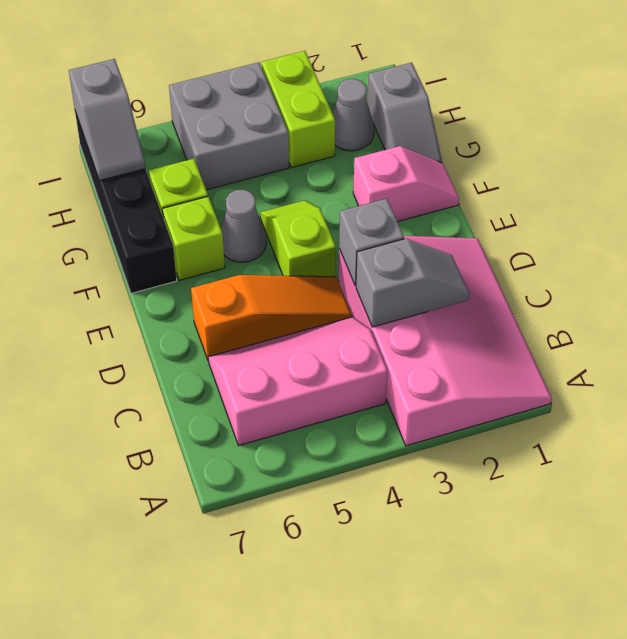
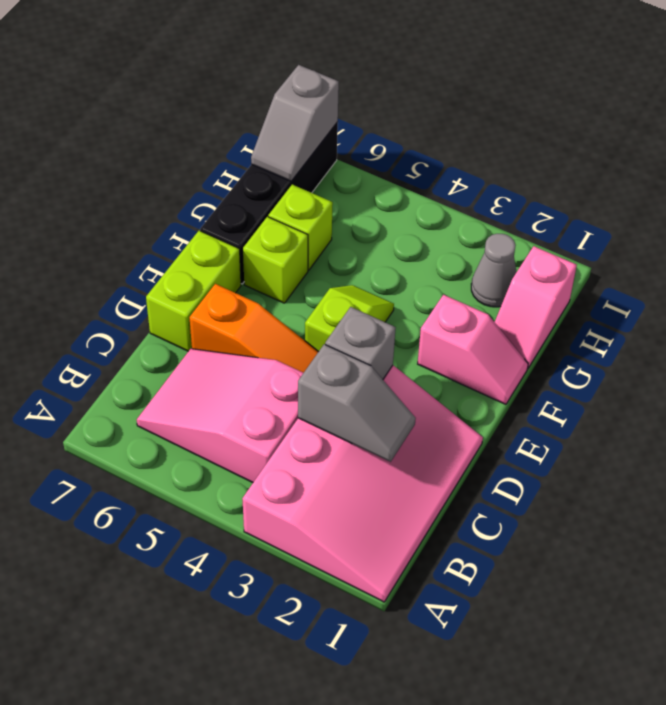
pink 2x3 slope [208,317,387,445] -> pink 2x3 slope turned to [137,349,303,483]
grey 1x1 cone [221,190,266,262] -> none
grey 1x2 slope [368,63,442,163] -> pink 1x2 slope [495,246,577,368]
lime 1x2 brick [262,51,335,167] -> lime 1x2 brick moved to [146,231,241,351]
grey 2x2 brick [169,62,289,190] -> none

